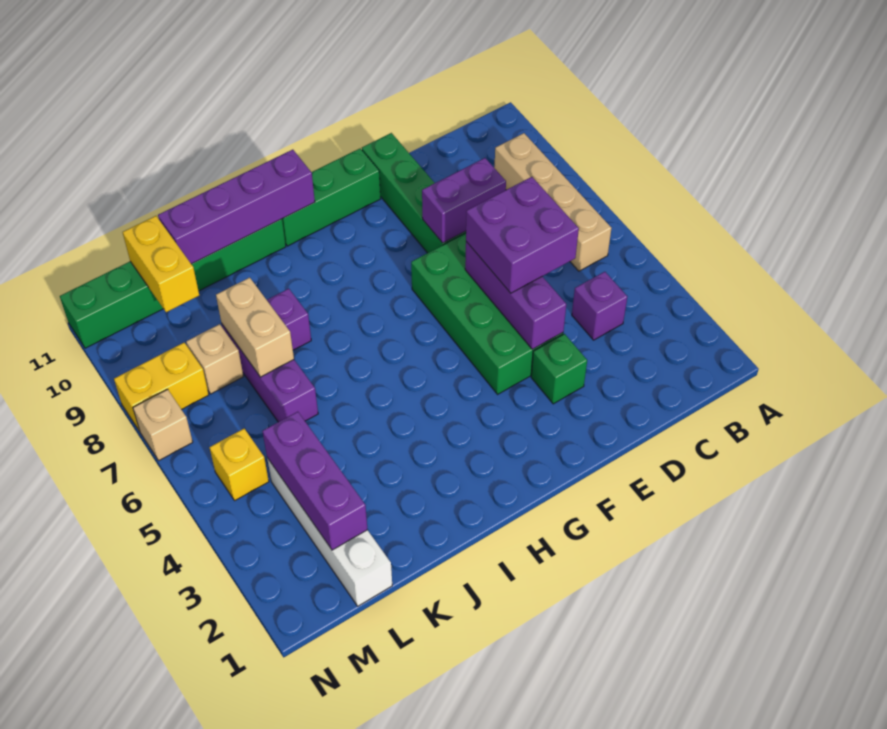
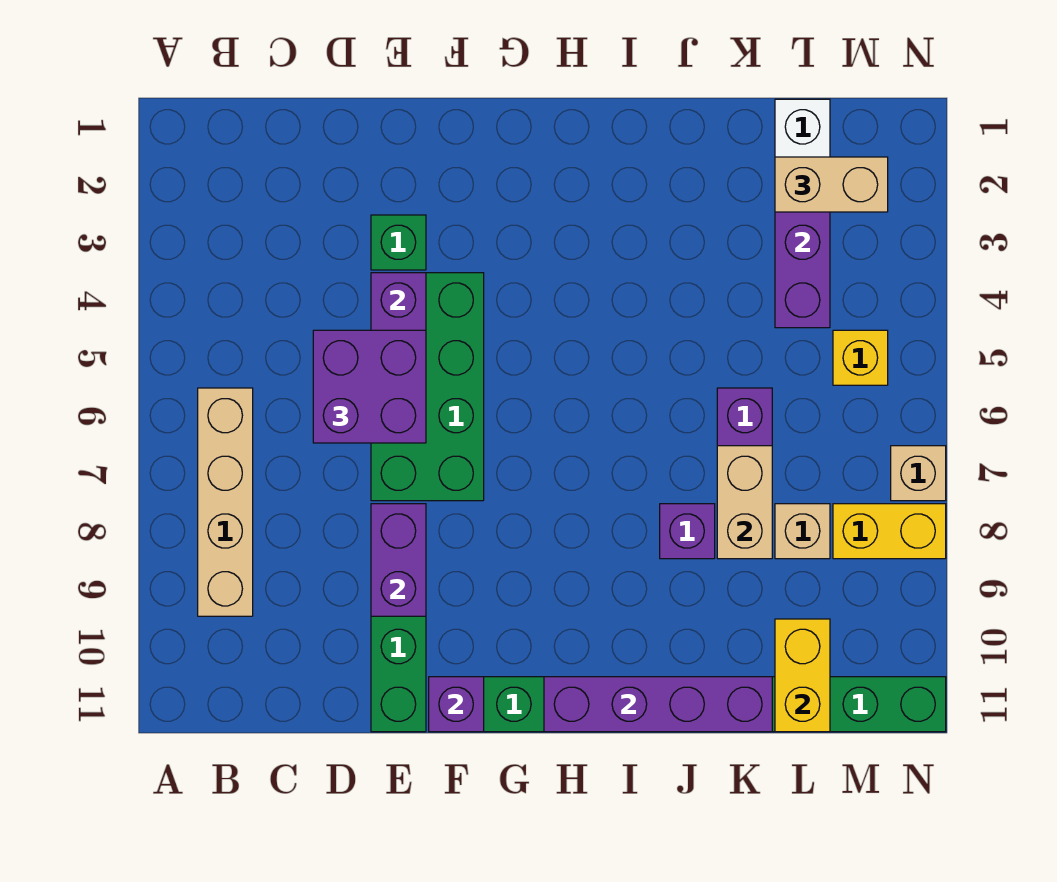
purple 1x1 brick [572,272,627,340] -> purple 1x1 brick moved to [429,677,484,732]
purple 1x2 brick [422,158,506,243] -> purple 1x2 brick turned to [371,504,426,616]
none -> tan 1x2 brick [775,157,888,212]

